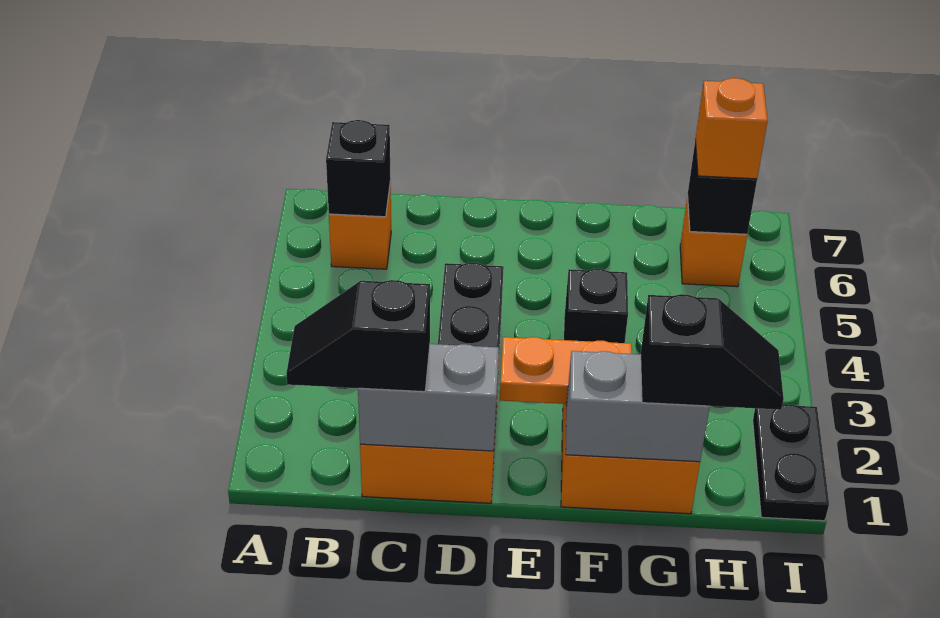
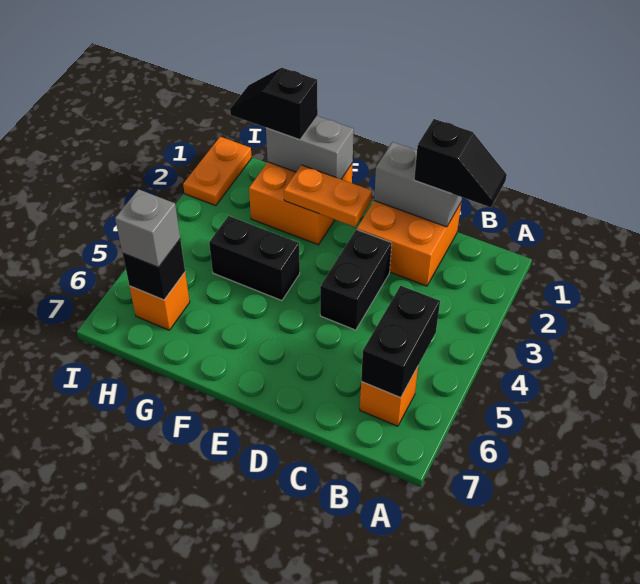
black 1x1 brick [326,120,391,217] -> black 1x2 brick [361,286,440,398]
black 1x1 brick [564,269,628,343] -> black 1x2 brick [209,216,300,301]
orange 1x1 brick [695,78,768,179] -> grey 1x1 brick [115,189,180,267]
black 1x2 plate [753,404,829,521] -> orange 1x2 plate [183,137,252,206]

